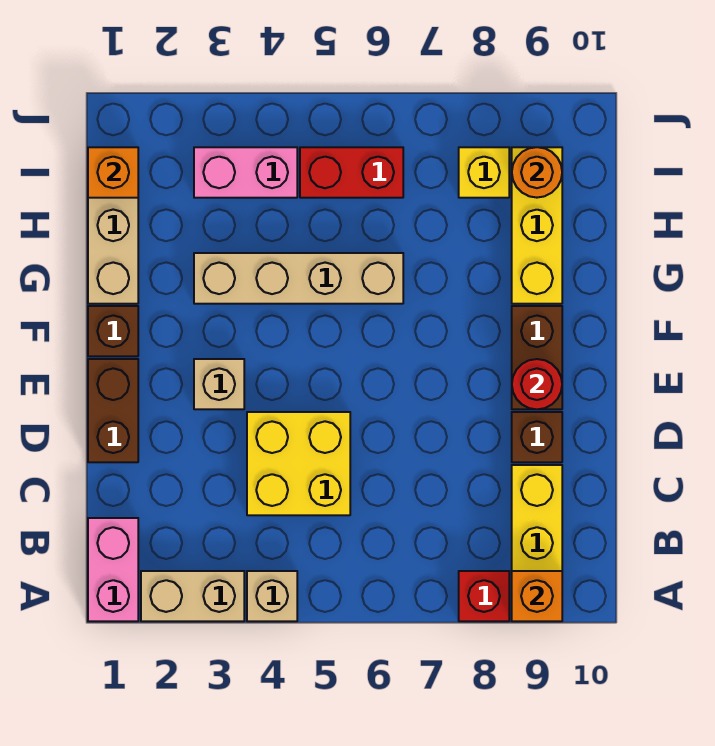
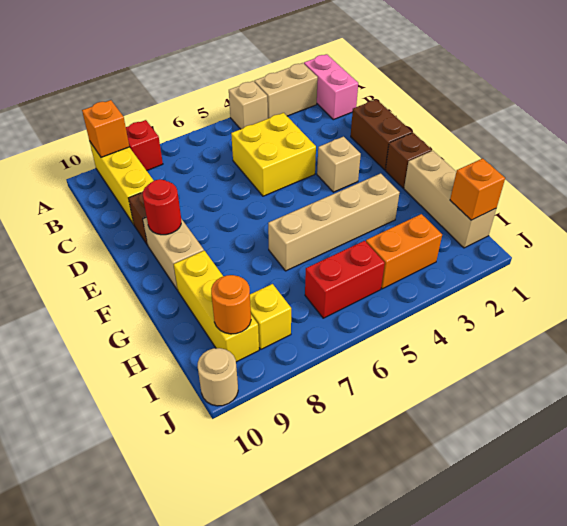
brown 1x2 brick [512,306,562,409] -> tan 1x2 brick [143,217,204,290]
pink 1x2 brick [194,147,297,198] -> orange 1x2 brick [366,214,442,289]
none -> tan 1x1 round brick [198,348,238,406]

